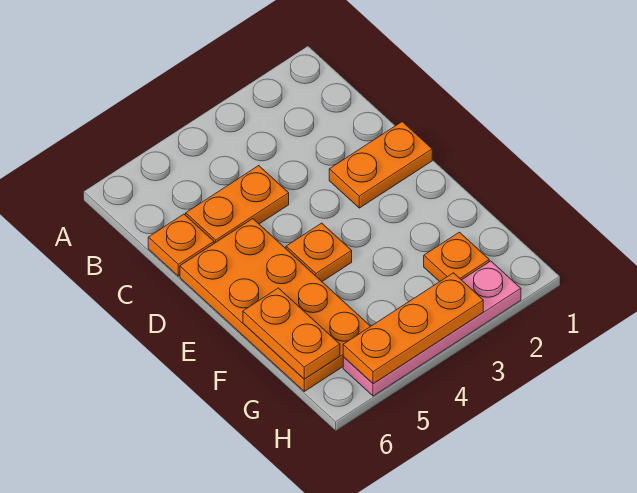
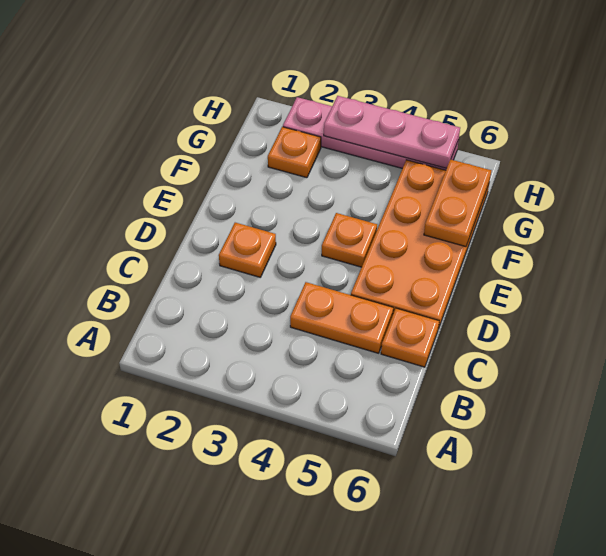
orange 1x2 plate [329,122,432,208] -> orange 1x1 plate [219,223,276,277]
orange 1x3 plate [343,273,483,384] -> pink 1x3 plate [324,96,460,168]

